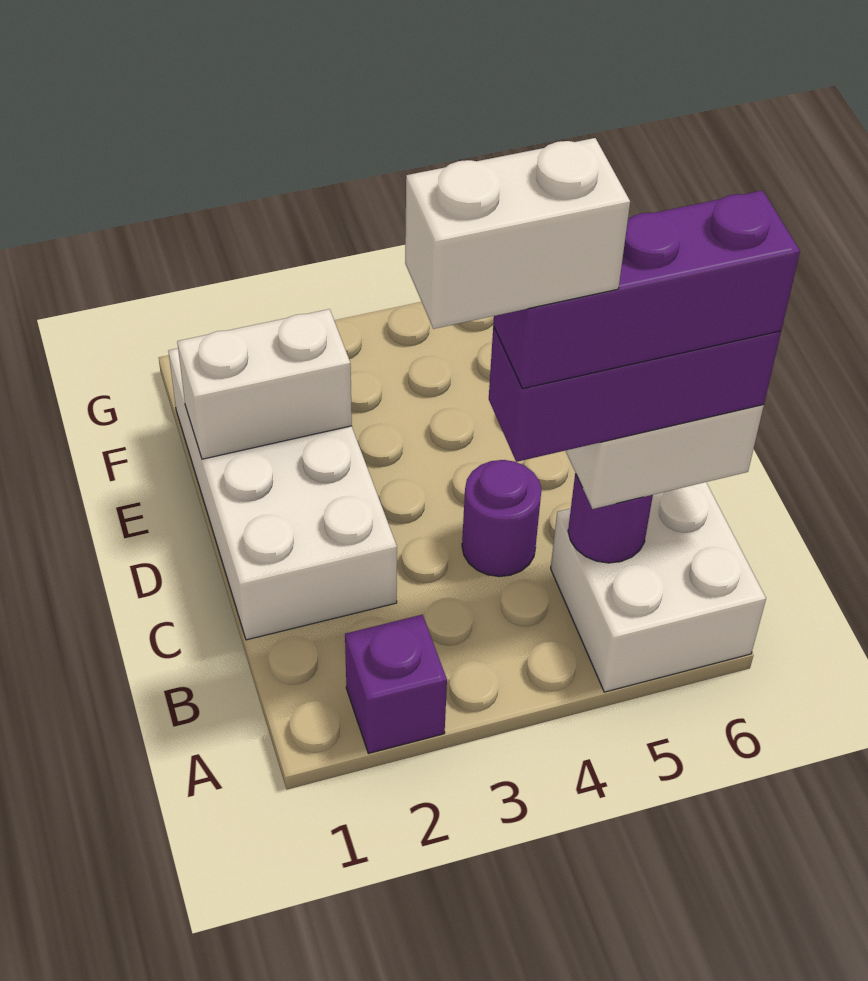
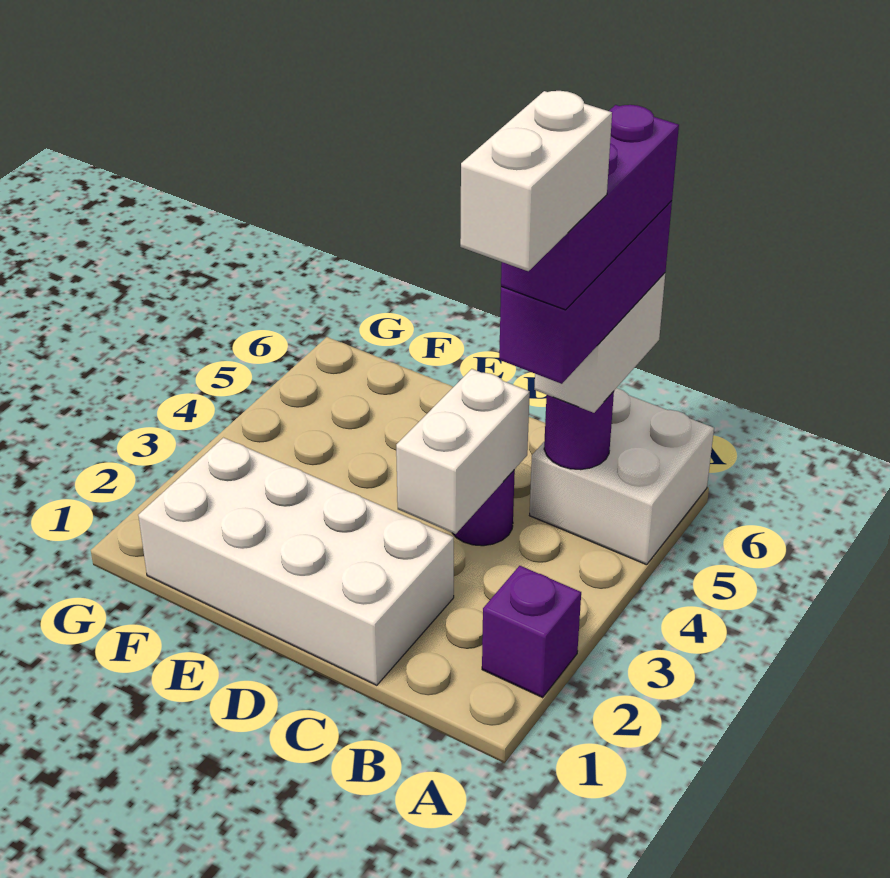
white 1x2 brick [177,309,352,459] -> white 1x2 brick moved to [396,369,530,534]

